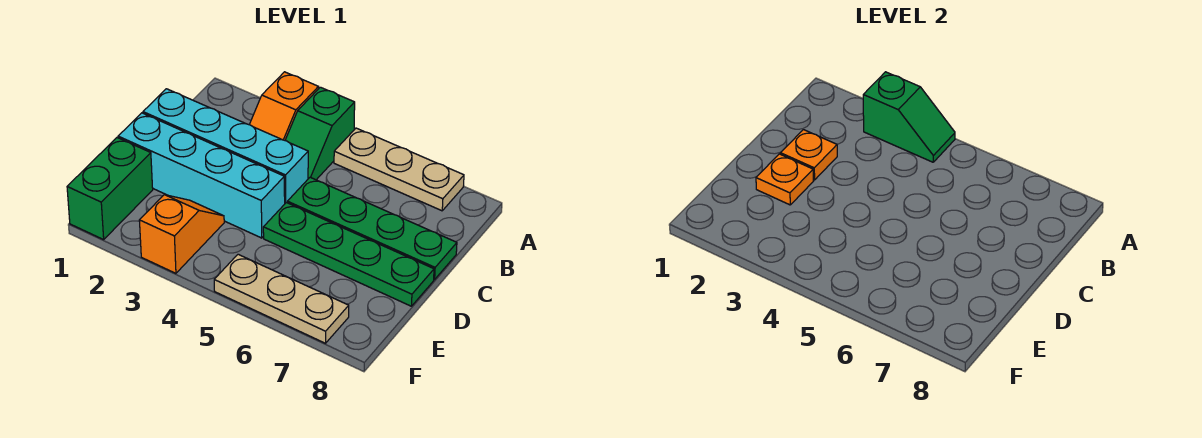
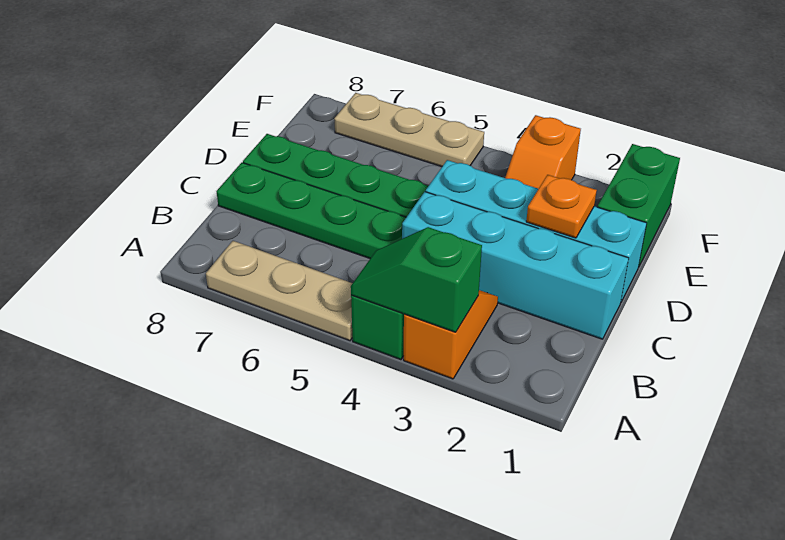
orange 1x1 plate [780,130,837,180] -> none

